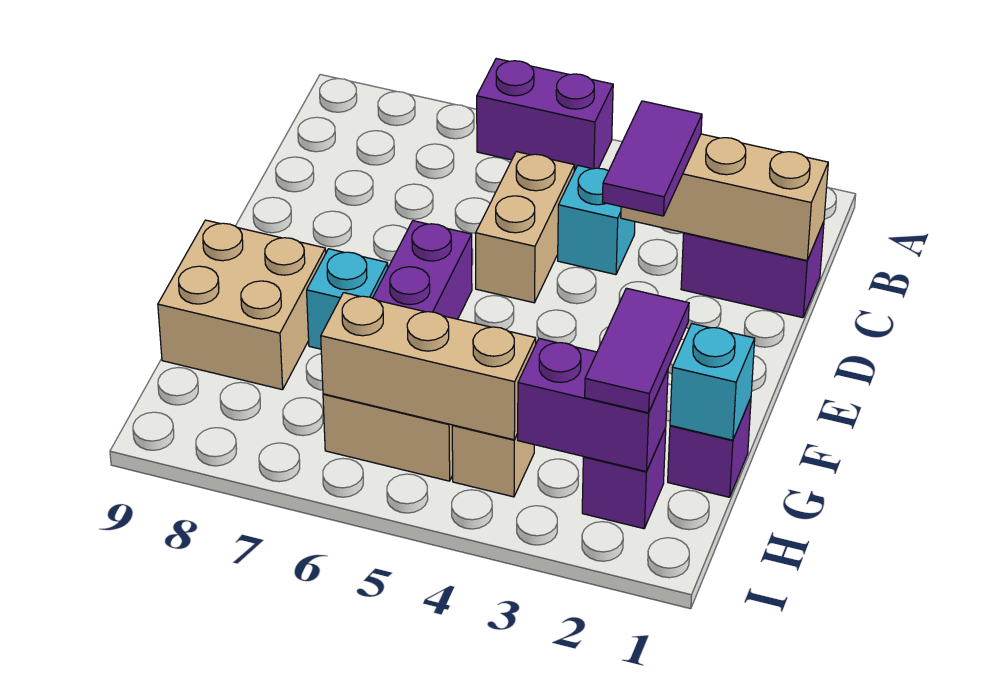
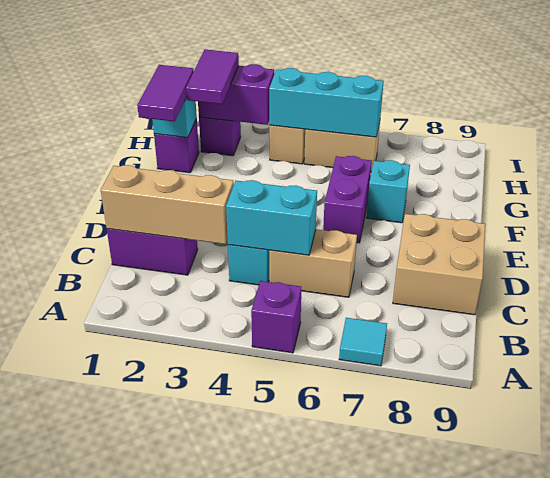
purple 1x2 brick [477,59,613,171] -> purple 1x1 brick [251,281,301,353]
none -> cyan 1x1 tile [339,318,387,366]
purple 1x2 tile [602,101,702,216] -> purple 1x2 tile moved to [137,65,194,121]
none -> cyan 1x2 brick [226,180,317,255]
tan 1x2 brick [476,152,574,303] -> tan 1x2 brick turned to [269,229,357,297]
tan 2x2 brick [158,220,326,390] -> tan 2x2 brick moved to [393,214,485,315]
tan 1x3 brick [321,293,536,440] -> cyan 1x3 brick [269,68,384,137]

